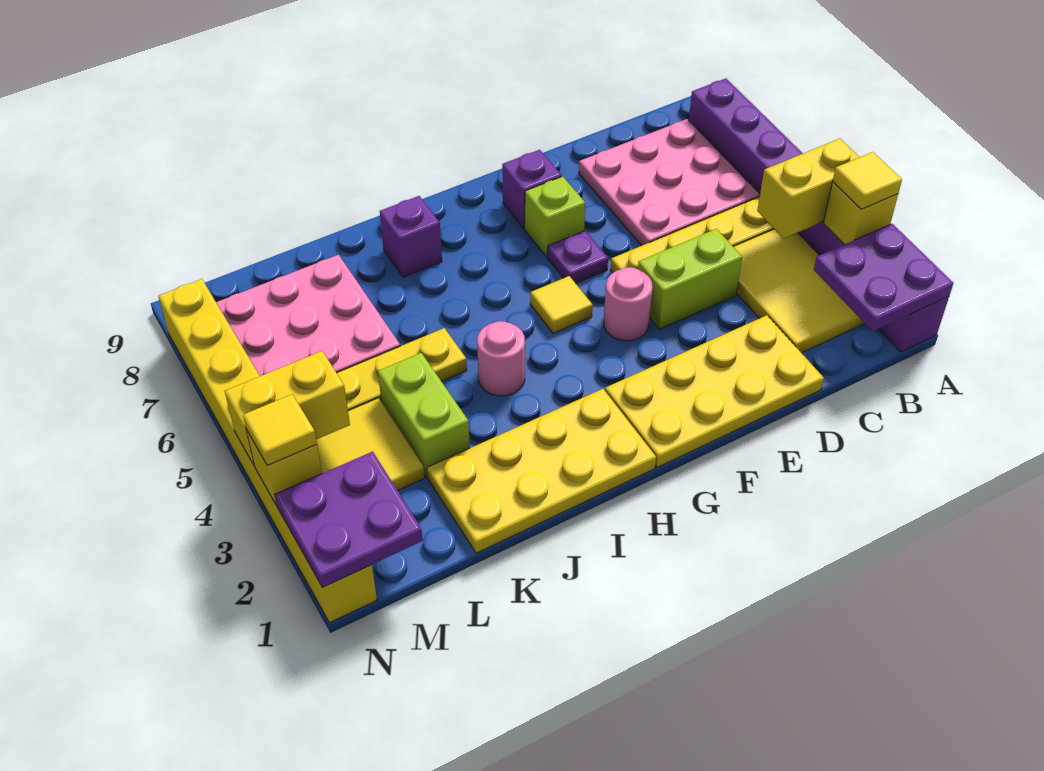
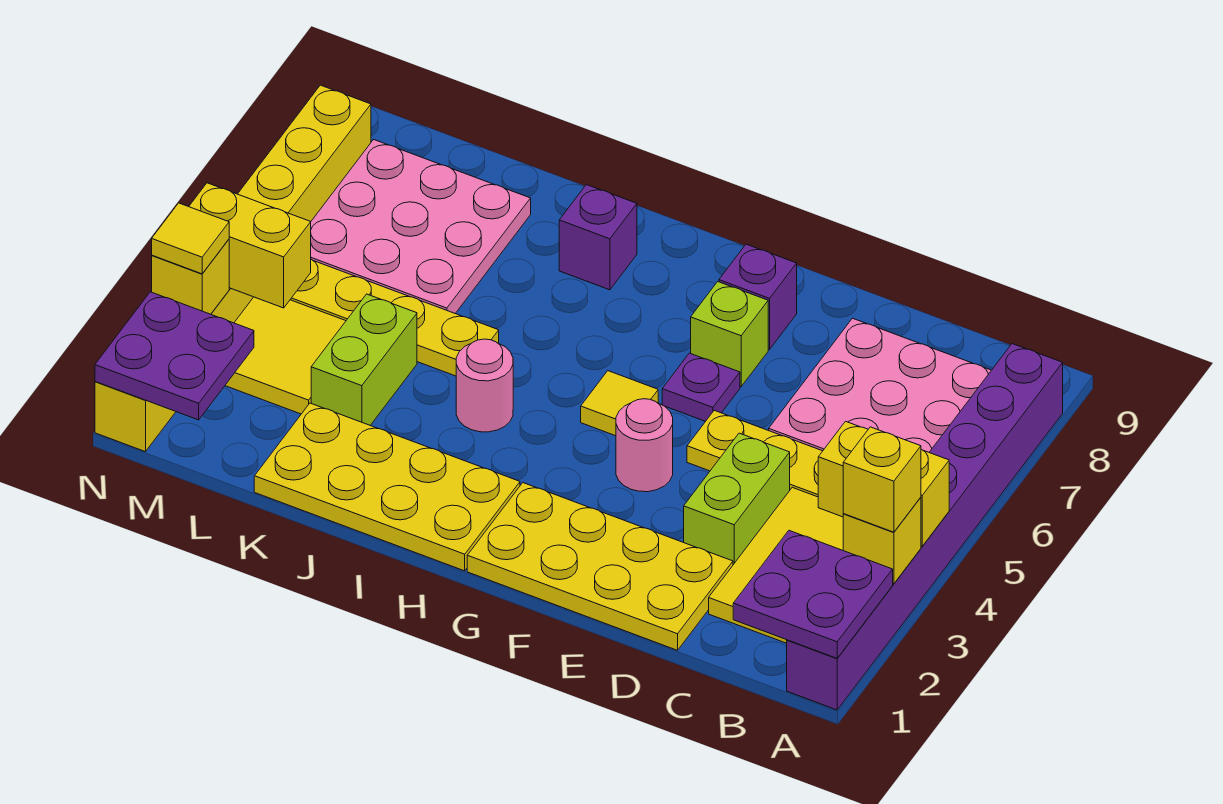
yellow 1x1 tile [833,152,902,209] -> yellow 1x1 brick [843,427,921,532]
lime 1x2 brick [638,229,742,329] -> lime 1x2 brick turned to [684,433,790,565]

